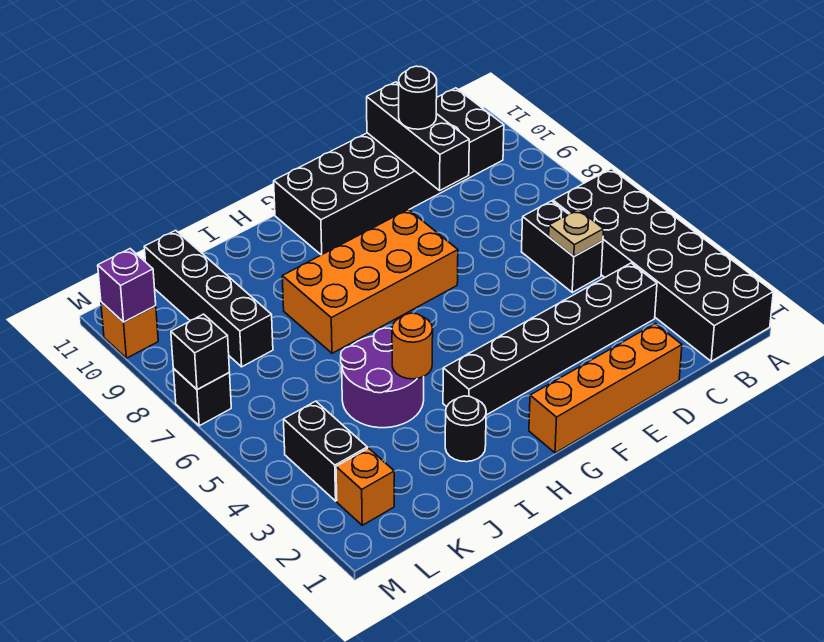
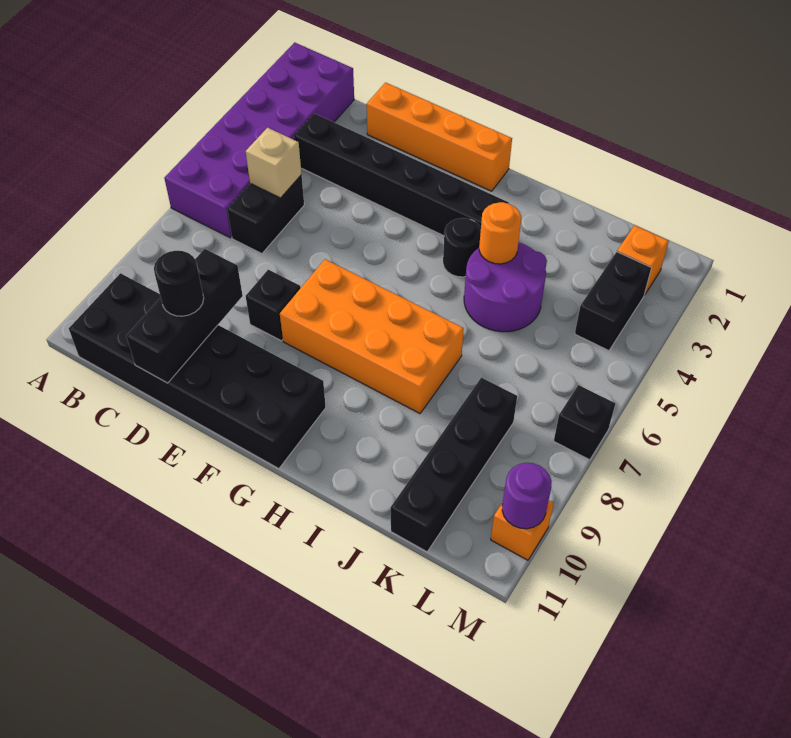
black 2x6 brick [553,169,773,361] -> purple 2x6 brick [164,42,354,238]
tan 1x1 plate [549,209,604,256] -> tan 1x1 brick [246,128,301,198]
black 1x1 round brick [445,396,486,462] -> black 1x1 round brick moved to [443,218,481,277]
black 1x1 brick [171,314,230,390] -> black 1x1 brick moved to [246,270,301,341]
purple 1x1 brick [98,249,156,322] -> purple 1x1 round brick [502,463,552,529]

